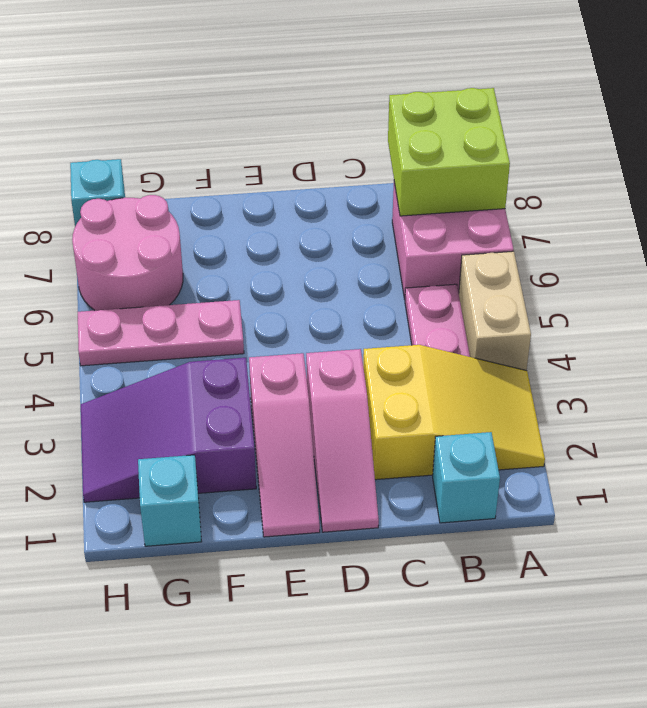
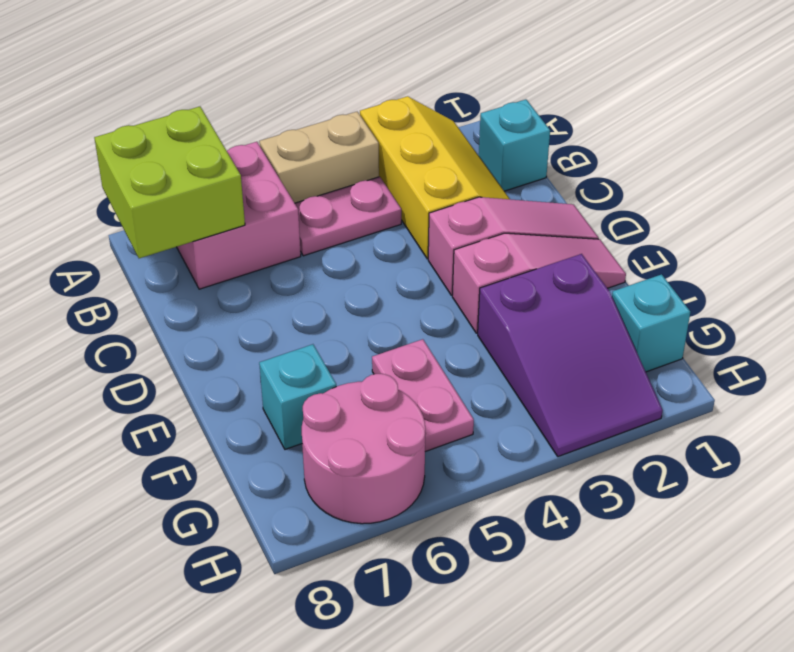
yellow 2x3 slope [363,345,545,480] -> yellow 2x3 slope turned to [360,96,510,259]
pink 1x3 plate [78,300,244,366] -> pink 1x2 plate [372,339,474,452]
cyan 1x1 brick [70,159,125,226] -> cyan 1x1 brick moved to [259,344,336,449]

